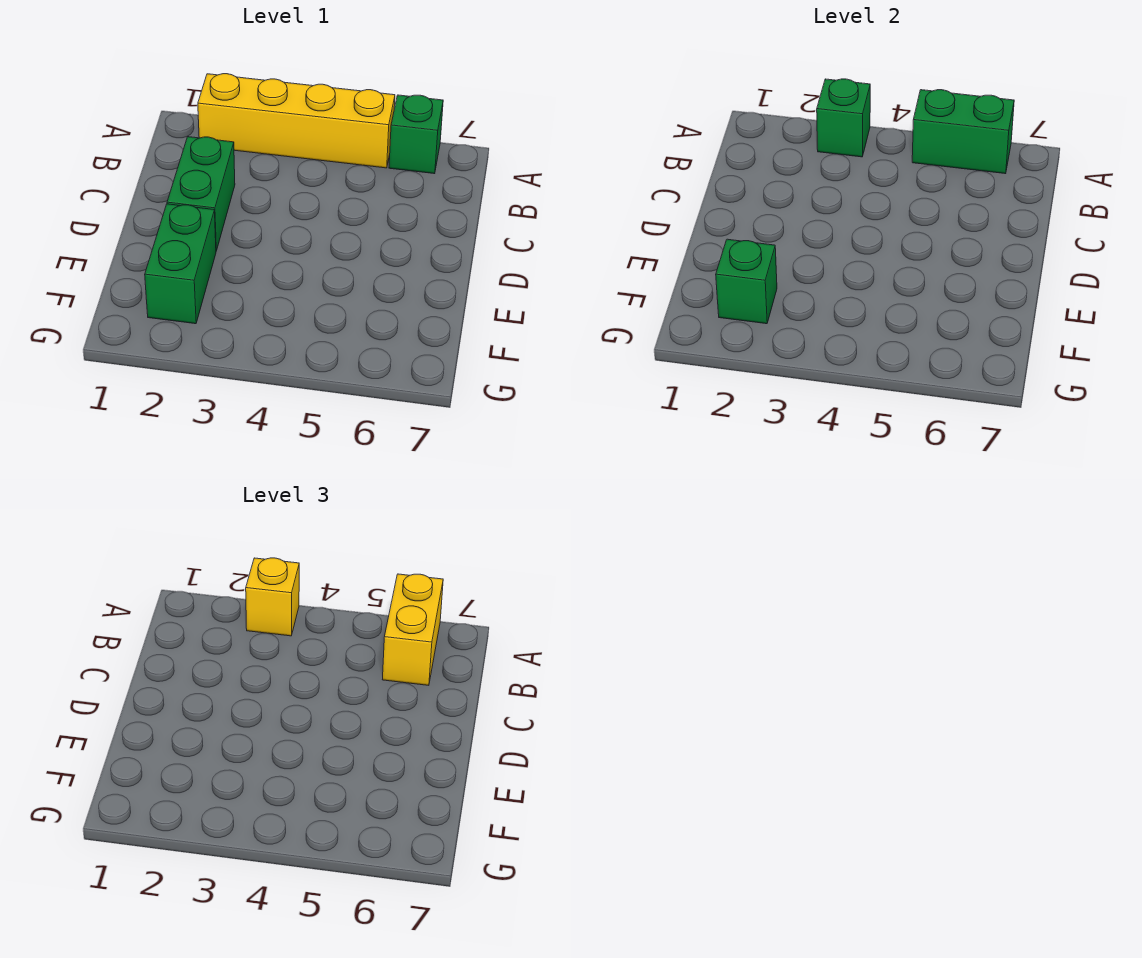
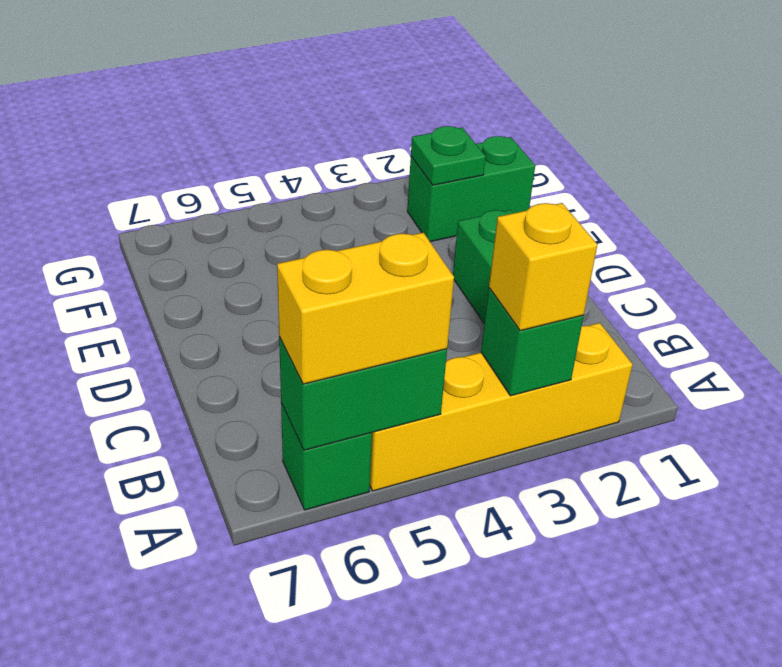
yellow 1x2 brick [382,574,443,685] -> yellow 1x2 brick turned to [277,233,454,384]
green 1x2 brick [145,204,216,324] -> green 1x2 brick turned to [407,136,535,242]
green 1x1 brick [716,239,777,324] -> green 1x1 plate [411,126,486,185]

